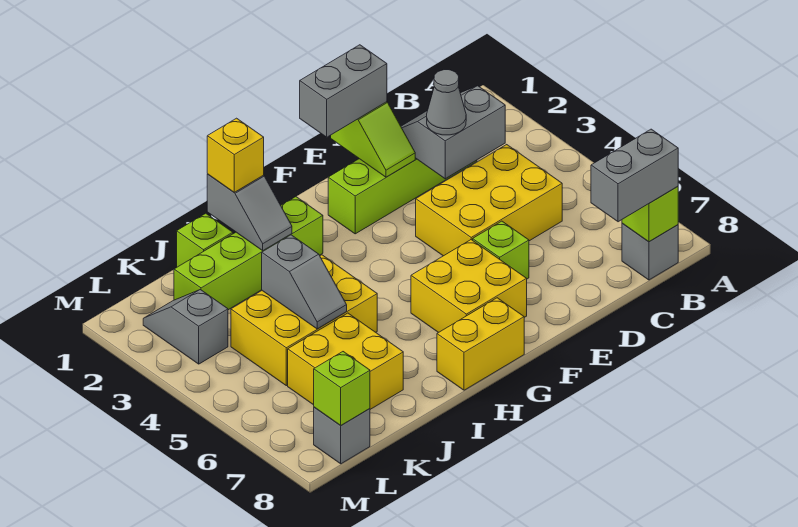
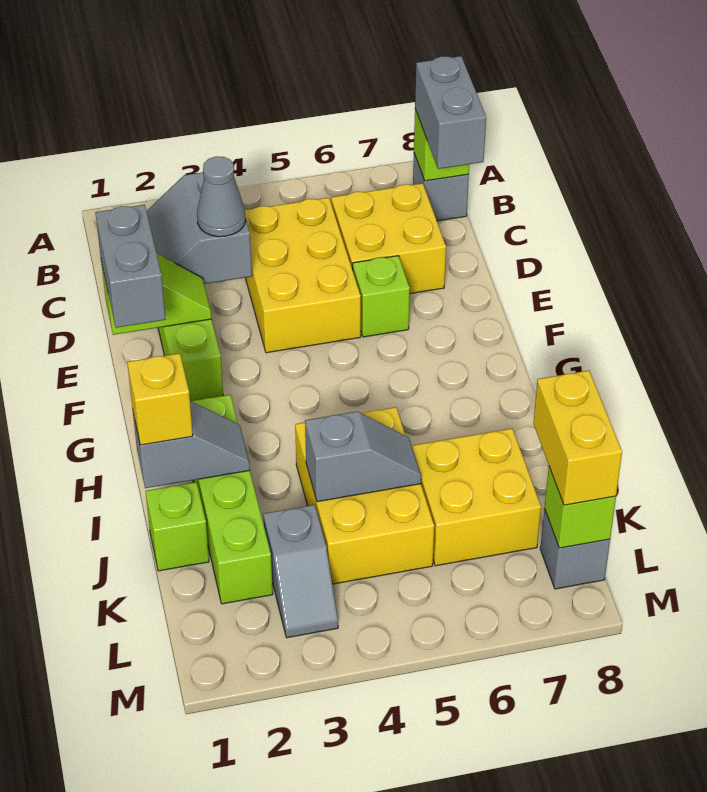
yellow 2x2 brick [411,240,527,333] -> yellow 2x2 brick moved to [331,183,446,294]
yellow 1x2 brick [437,298,524,390] -> yellow 1x2 brick moved to [533,371,622,505]
grey 1x2 slope [143,290,228,364] -> grey 1x2 slope turned to [263,505,338,638]

